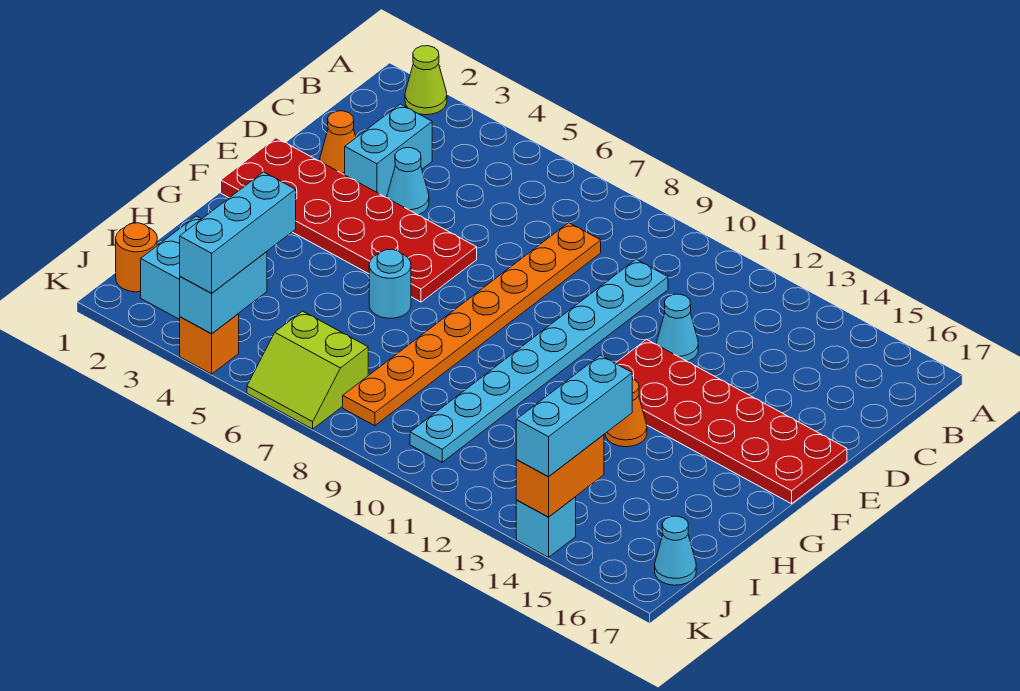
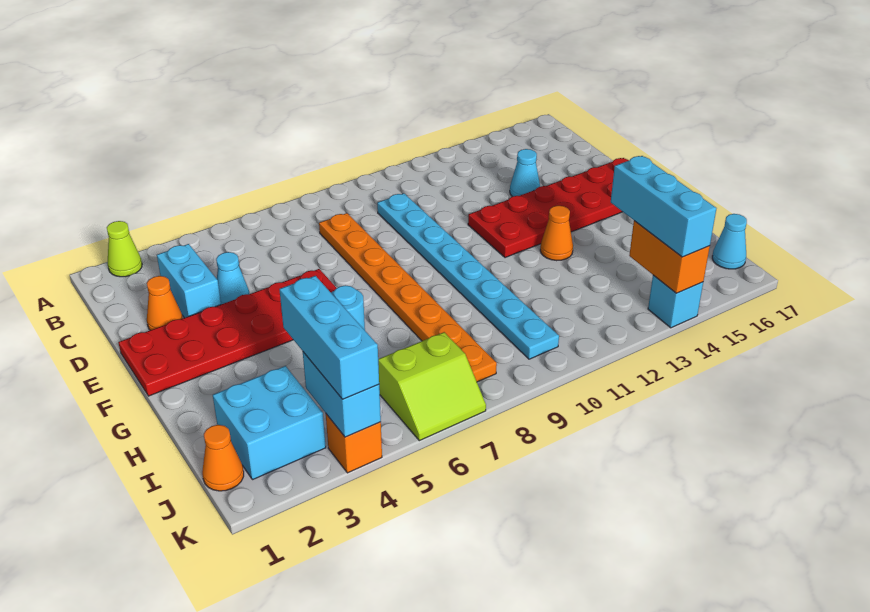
cyan 1x1 cone [657,294,698,362] -> cyan 1x1 cone moved to [510,149,540,197]
orange 1x1 round brick [116,223,157,292] -> orange 1x1 cone [202,425,244,491]

